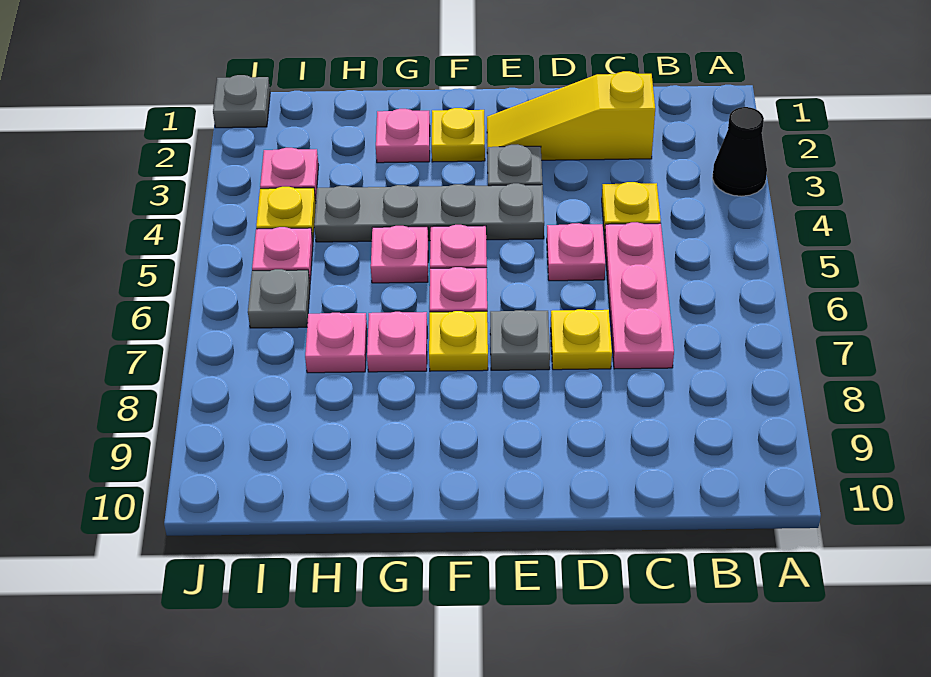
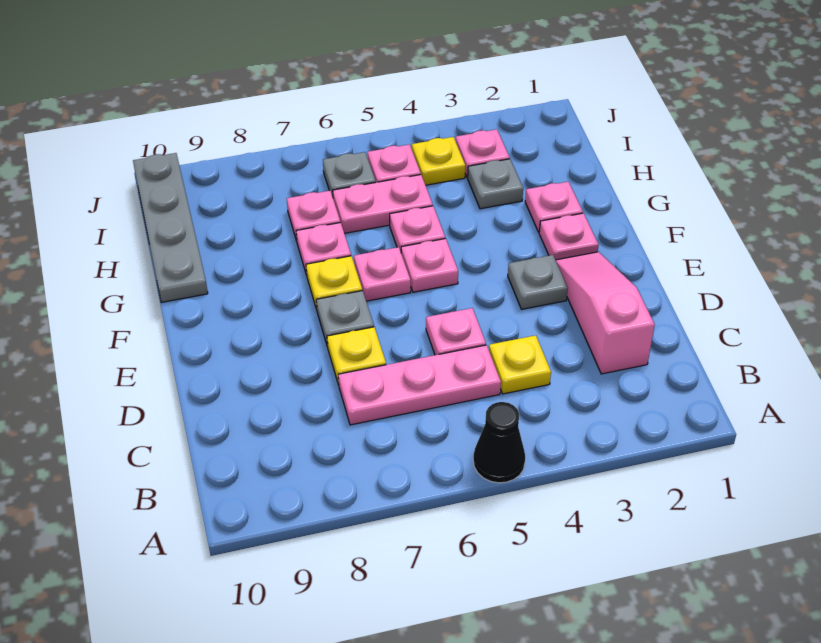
black 1x1 cone [712,107,767,196] -> black 1x1 cone moved to [473,402,525,483]
yellow 1x3 slope [487,71,655,160] -> pink 1x3 slope [556,252,655,374]
grey 1x4 plate [314,183,544,242] -> grey 1x4 plate moved to [133,153,208,302]
yellow 1x1 plate [432,108,485,162] -> pink 1x1 plate [539,213,599,260]
none -> pink 1x2 plate [333,175,433,233]
grey 1x1 plate [213,75,270,128] -> grey 1x1 plate moved to [468,159,523,209]

